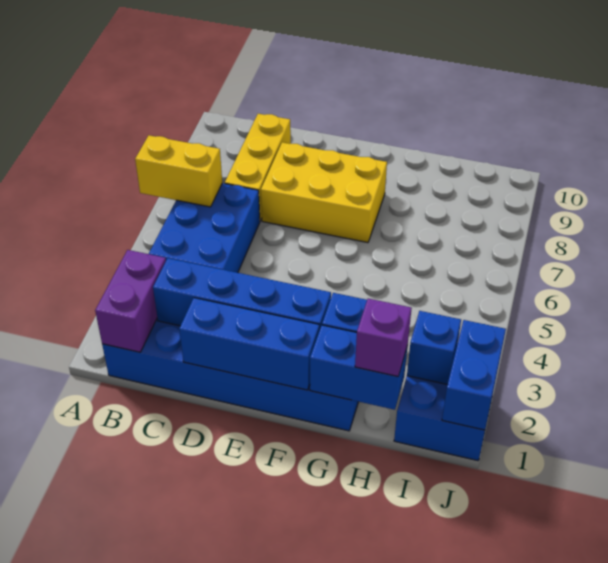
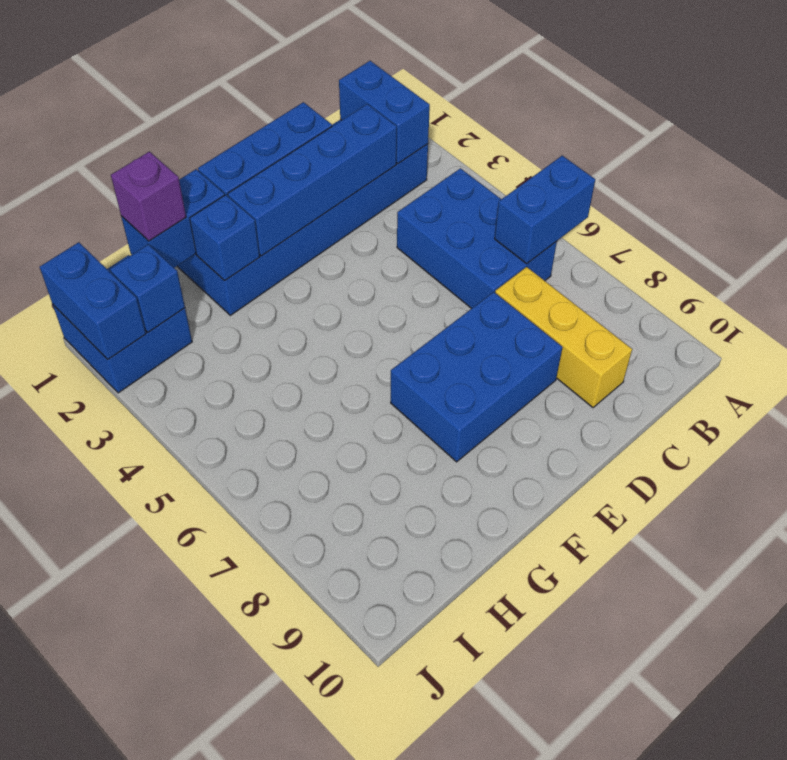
yellow 1x2 brick [135,135,222,207] -> blue 1x2 brick [495,156,595,264]
purple 1x2 brick [95,250,166,352] -> blue 1x2 brick [339,61,430,164]
yellow 2x3 brick [261,142,387,243] -> blue 2x3 brick [391,292,563,462]

